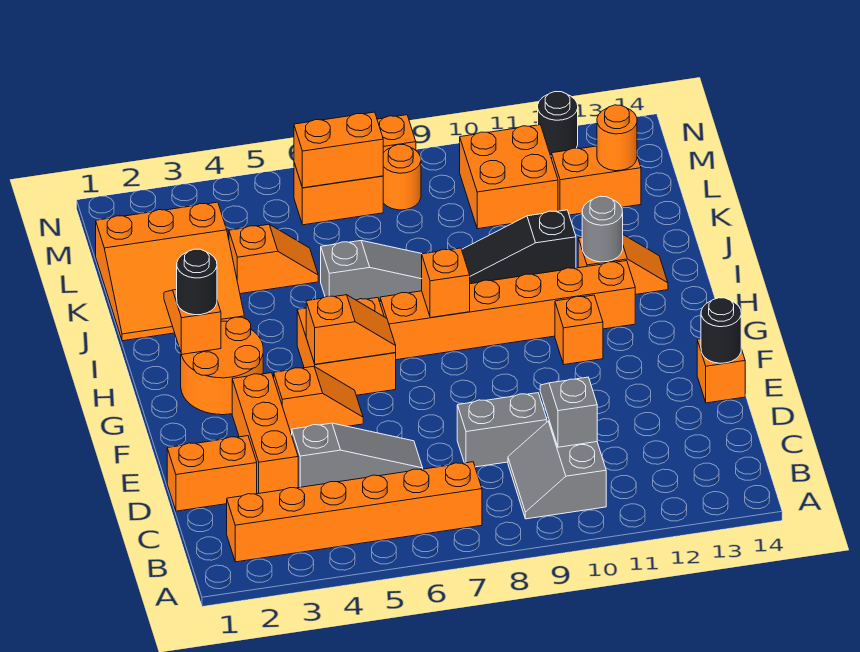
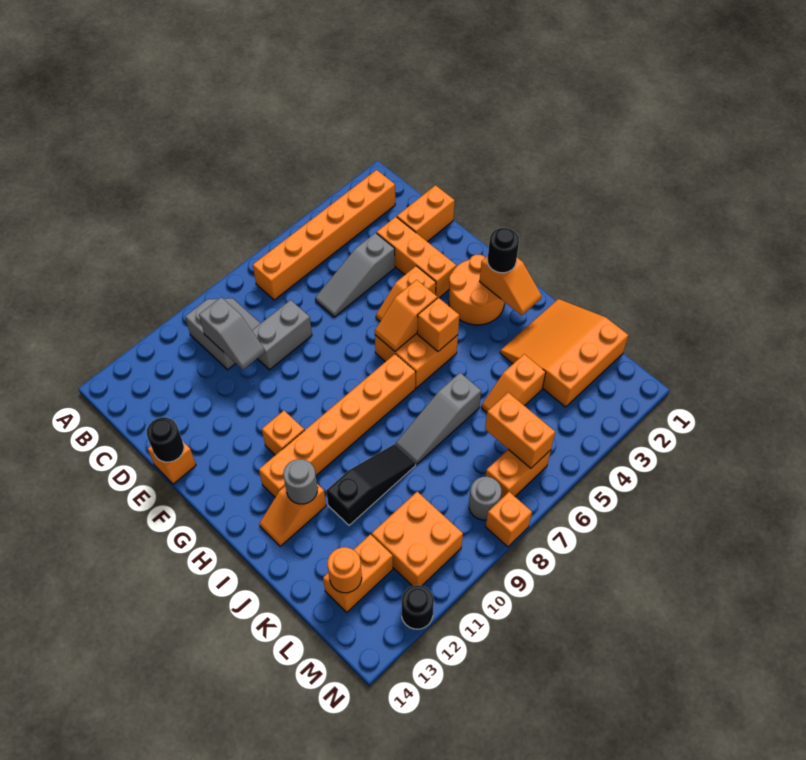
orange 1x1 brick [422,248,470,318] -> orange 1x1 brick moved to [417,298,459,351]
orange 1x2 brick [294,112,383,188] -> orange 1x2 brick turned to [485,392,555,468]
orange 1x1 round brick [383,144,421,210] -> grey 1x1 round brick [469,477,501,520]

